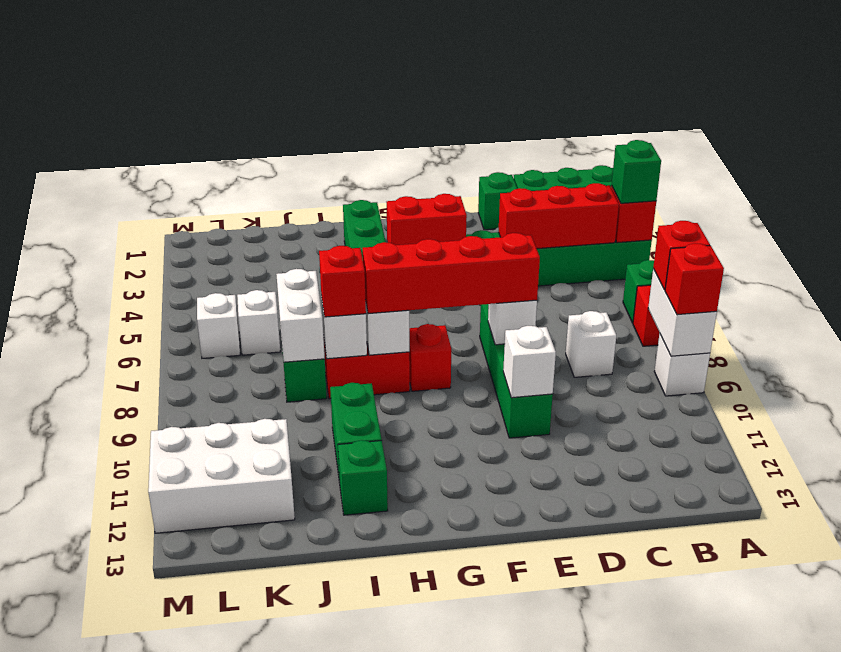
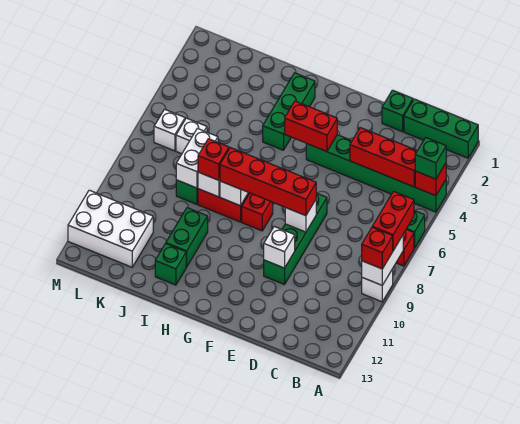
red 1x1 brick [653,221,710,290] -> red 1x2 brick [372,191,414,250]
white 1x1 brick [566,311,616,377] -> none

